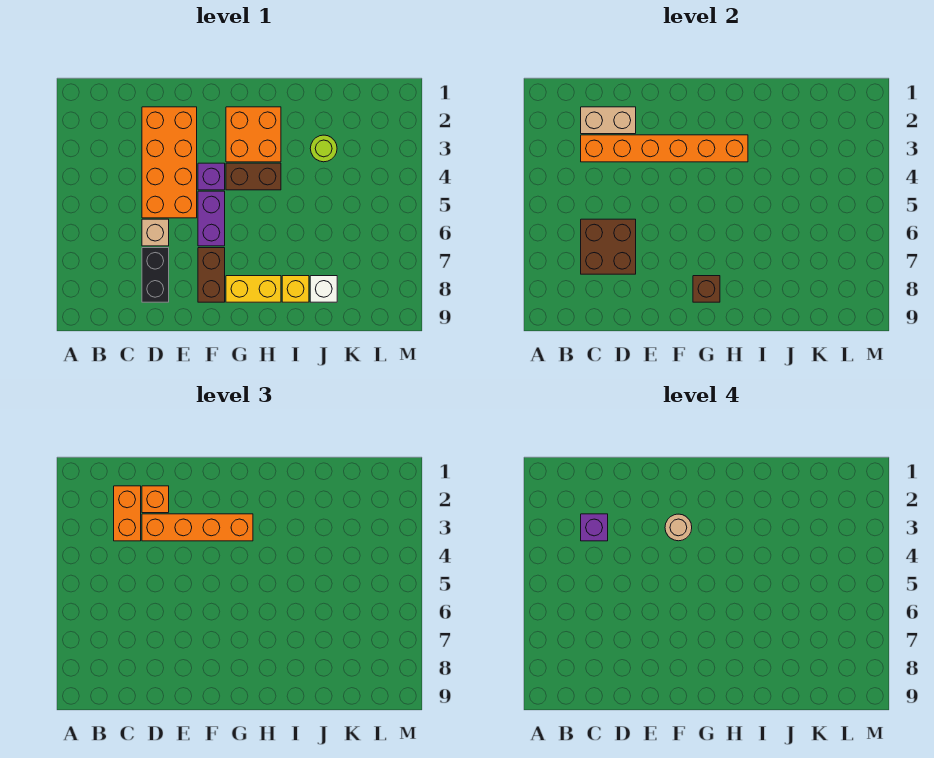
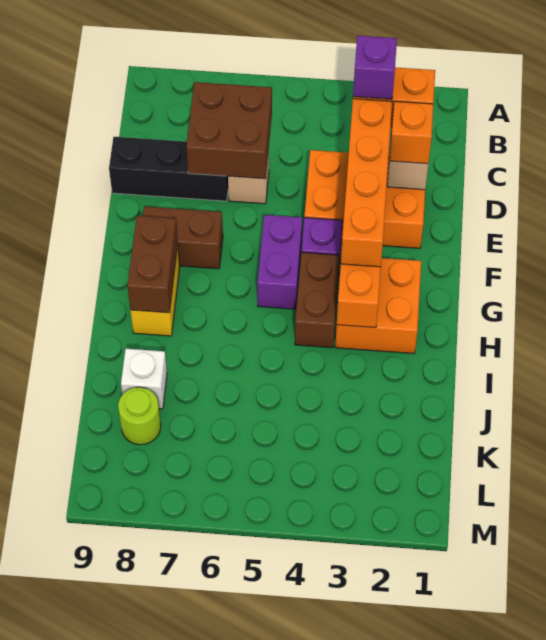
orange 2x4 brick [142,107,197,218] -> orange 2x3 brick [304,150,425,248]
black 1x2 brick [142,248,169,302] -> black 1x3 brick [109,137,228,201]
tan 1x1 round brick [665,514,692,541] -> none
purple 1x2 brick [198,191,225,246] -> purple 1x2 brick turned to [257,215,302,309]
brown 1x1 brick [693,276,720,302] -> brown 1x2 brick [127,216,178,313]
yellow 1x1 brick [282,276,309,302] -> none
lime 1x1 round brick [310,135,337,162] -> lime 1x1 round brick moved to [118,387,161,445]

